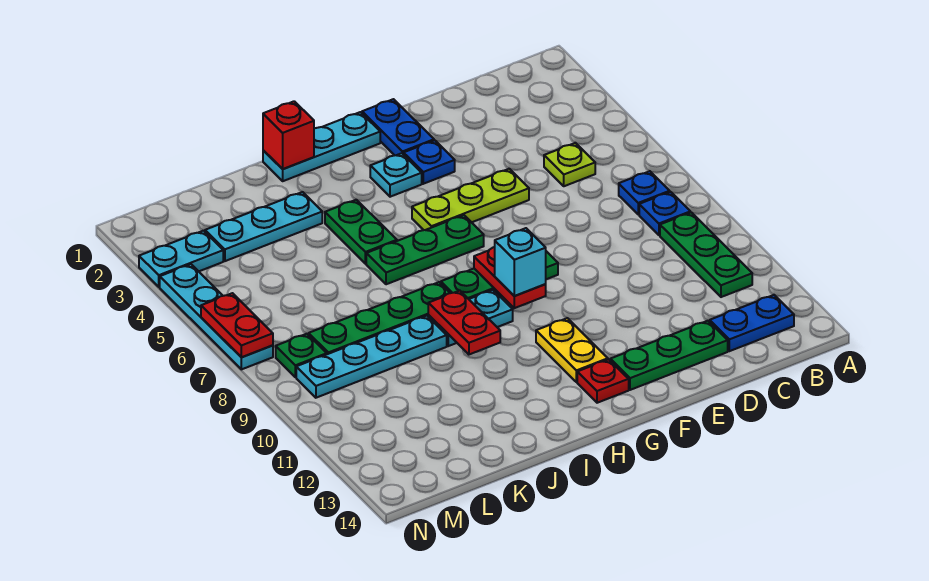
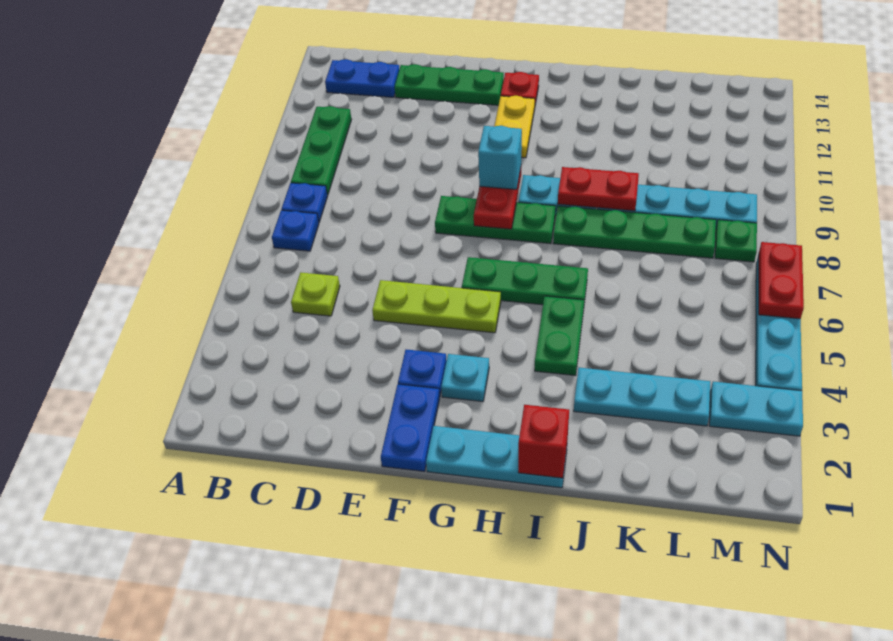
red 1x2 plate [428,291,500,354] -> red 1x2 plate turned to [558,167,639,211]

